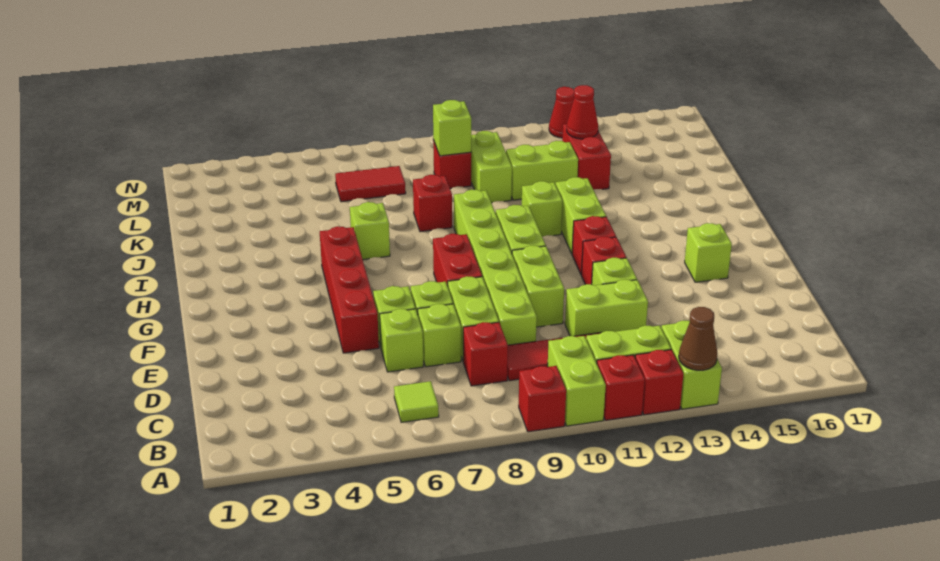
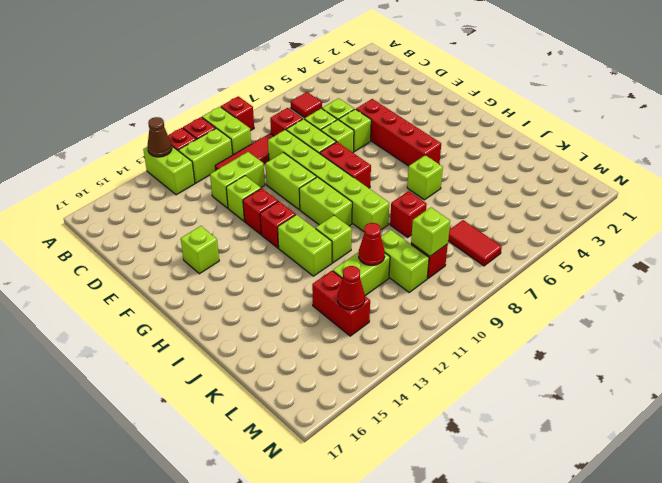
lime 1x1 tile [394,381,439,422] -> red 1x1 tile [291,92,322,118]
red 1x2 tile [335,166,406,202] -> red 1x2 tile turned to [448,220,502,266]
red 1x1 cone [549,87,574,138] -> red 1x1 cone moved to [359,223,385,265]

